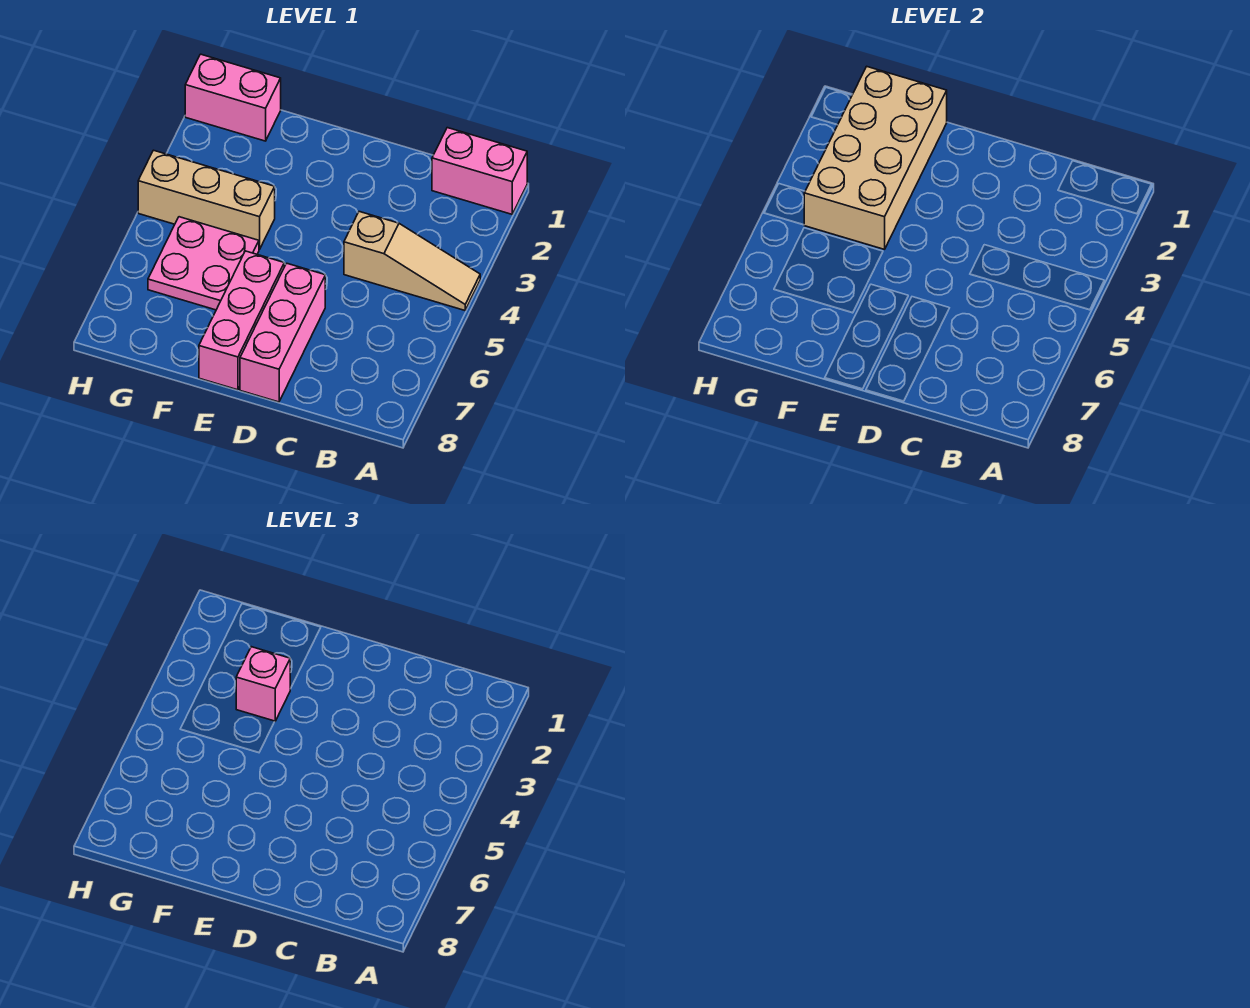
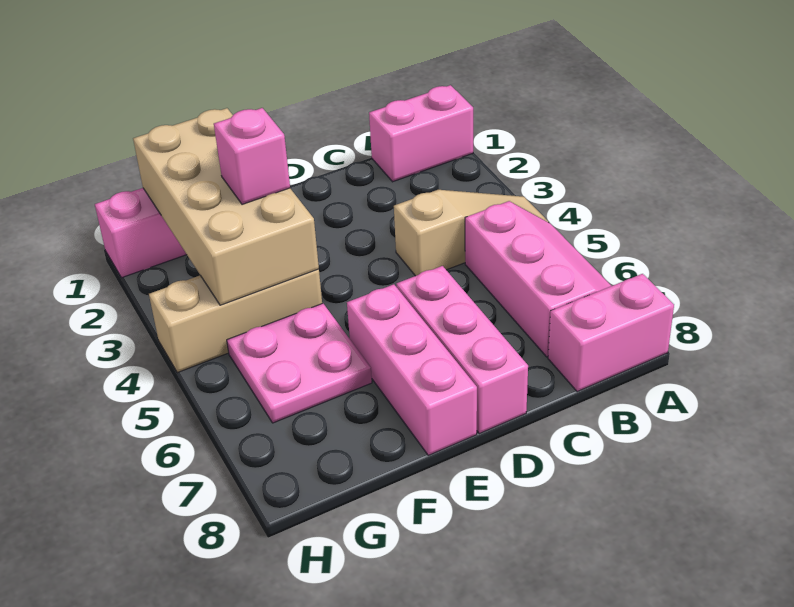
none -> pink 2x3 slope [465,201,611,357]
none -> pink 1x2 brick [548,274,674,392]

